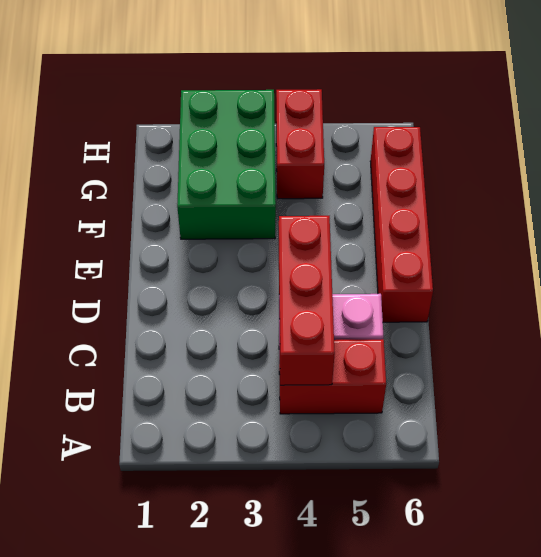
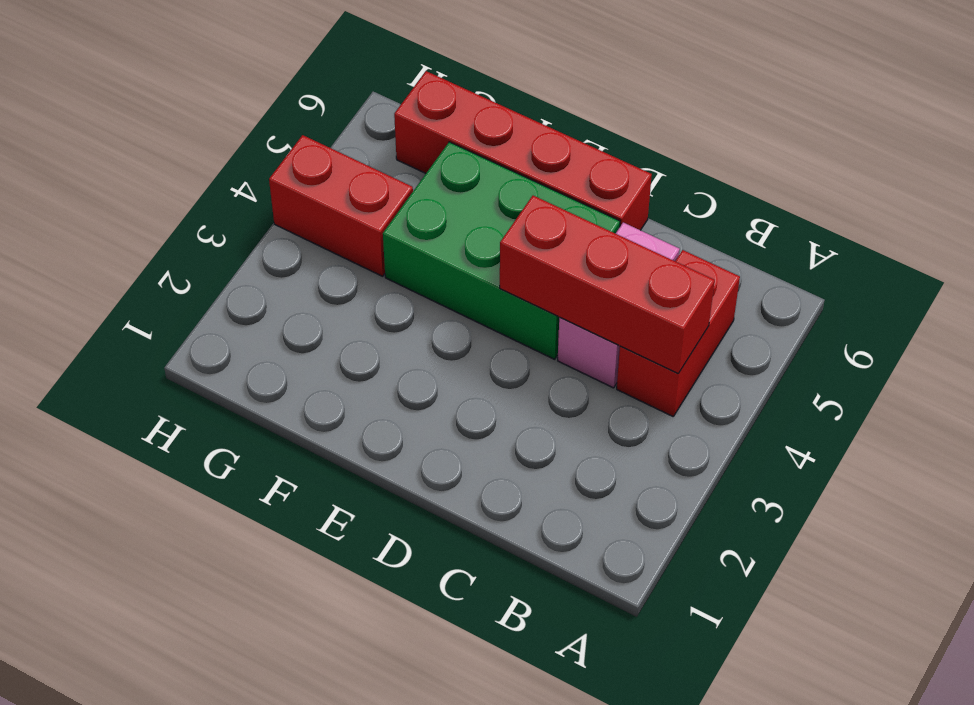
green 2x3 brick [177,90,276,239] -> green 2x3 brick moved to [383,142,620,359]

